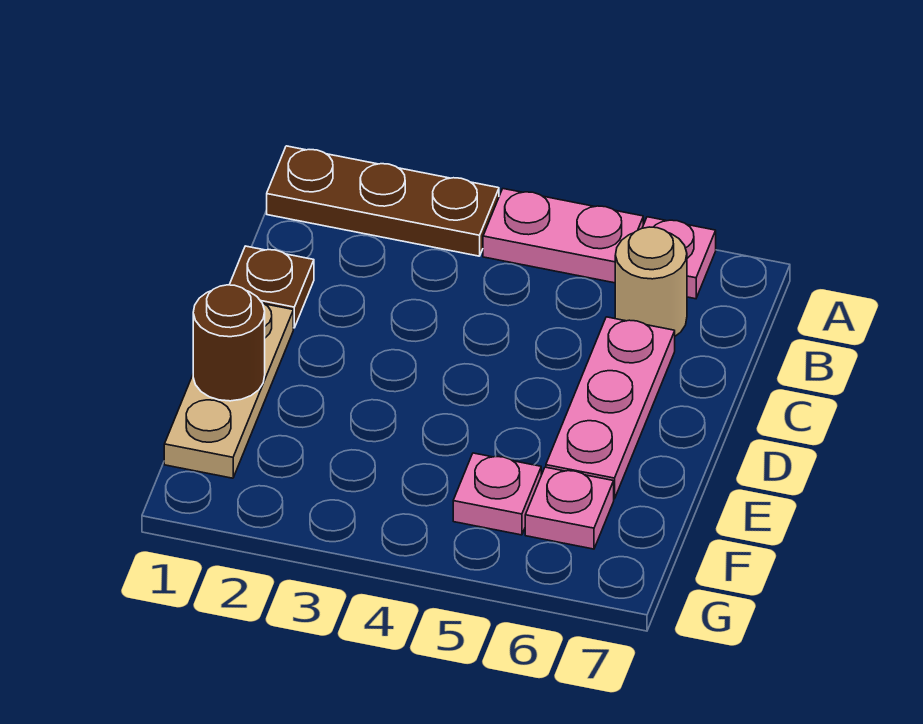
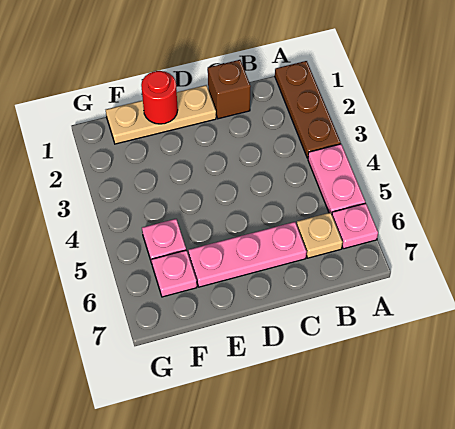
tan 1x1 round brick [615,227,687,336] -> tan 1x1 plate [297,212,343,258]
brown 1x1 plate [229,246,314,328] -> brown 1x1 brick [208,60,251,119]
brown 1x1 round brick [193,285,265,401] -> red 1x1 round brick [141,71,178,124]

